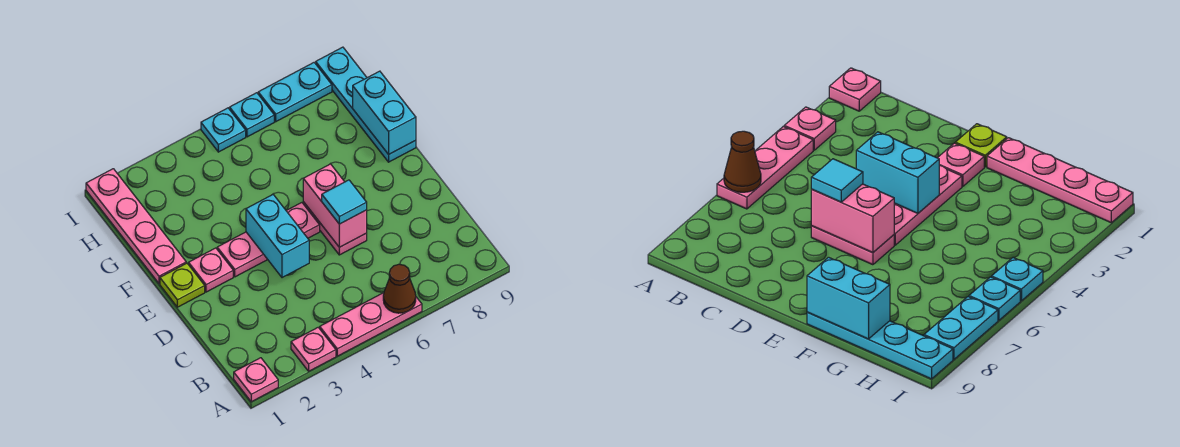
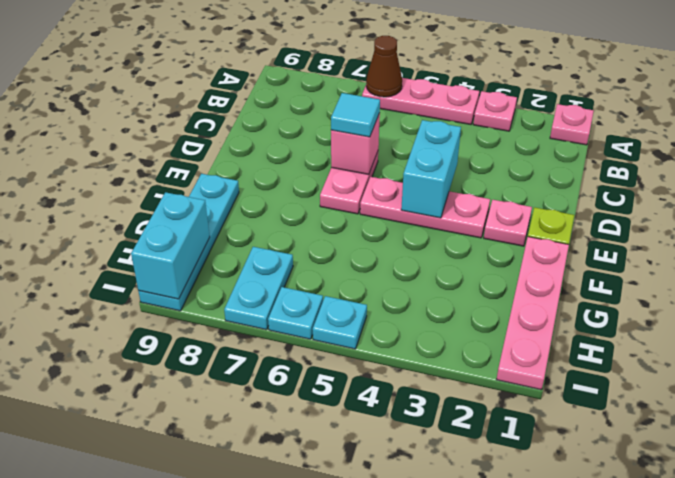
pink 1x2 brick [303,164,367,247] -> pink 1x1 brick [331,113,380,174]
cyan 1x2 brick [353,71,416,154] -> cyan 1x2 brick moved to [131,192,210,299]
cyan 1x2 plate [258,63,332,121] -> cyan 1x2 plate turned to [224,247,293,330]

